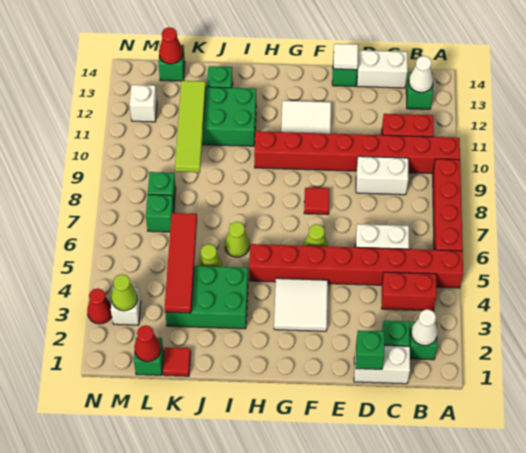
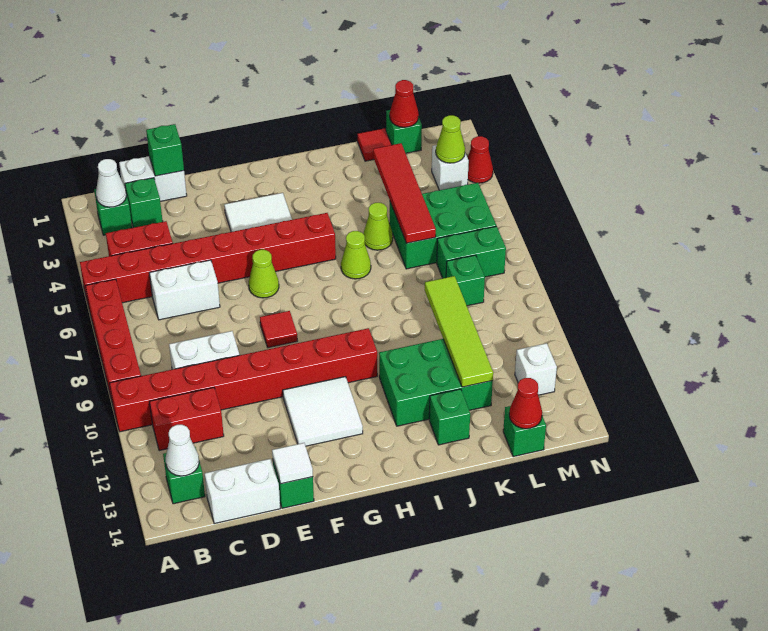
green 2x3 brick [165,266,248,329] -> green 2x3 brick moved to [390,183,496,269]
green 1x1 brick [146,195,174,232] -> green 1x2 brick [437,226,506,278]

